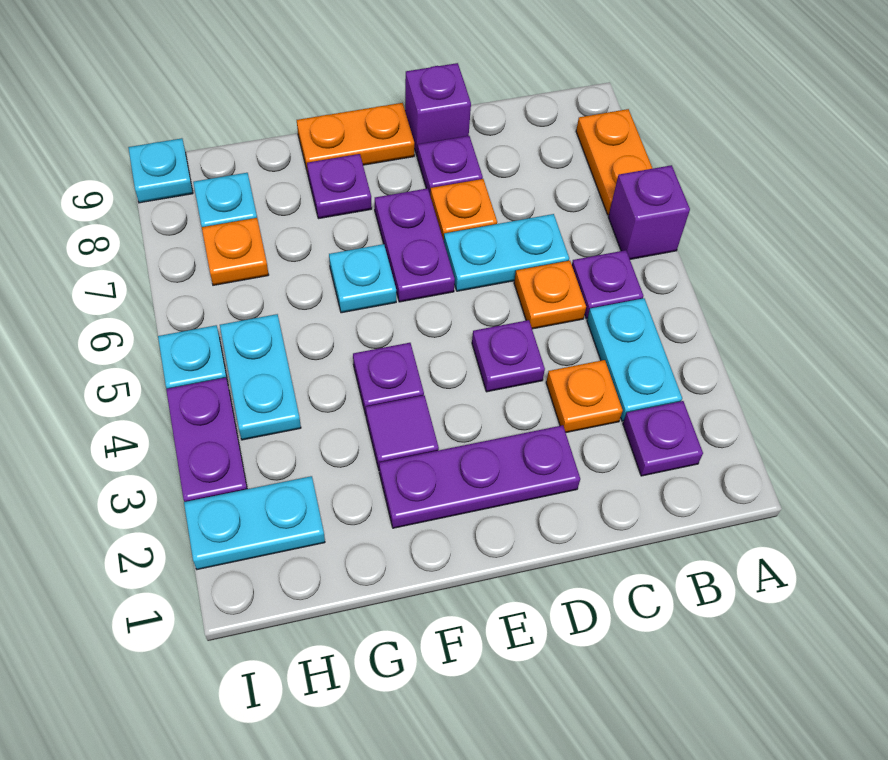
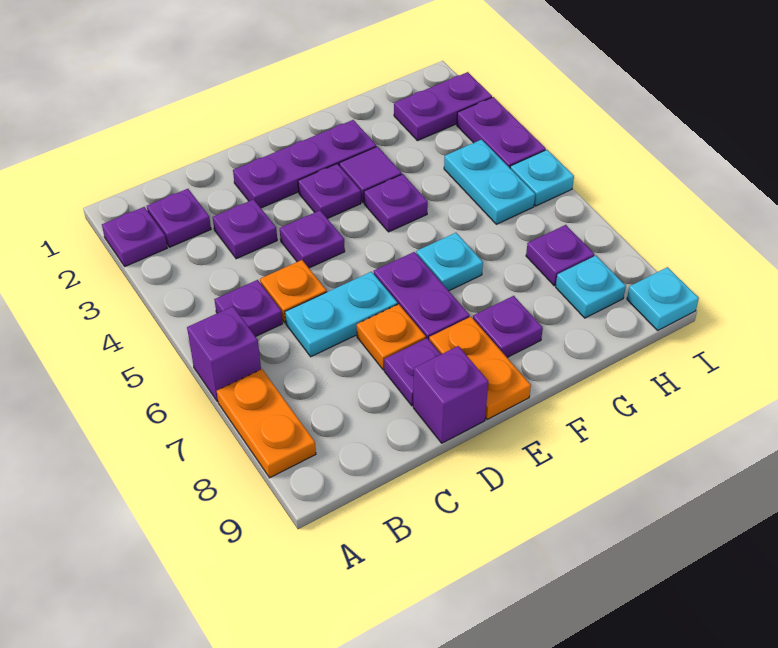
none -> purple 1x1 plate [102,207,167,266]
cyan 1x2 plate [587,298,682,421] -> none
orange 1x1 plate [546,360,623,433] -> purple 1x1 plate [213,199,277,259]
none -> purple 1x1 plate [298,164,361,219]
orange 1x2 plate [297,103,414,172] -> orange 1x2 plate turned to [429,317,531,420]
cyan 1x2 plate [184,476,325,570] -> purple 1x2 plate [394,72,492,141]
orange 1x1 plate [202,218,269,285] -> purple 1x1 plate [526,225,594,286]

